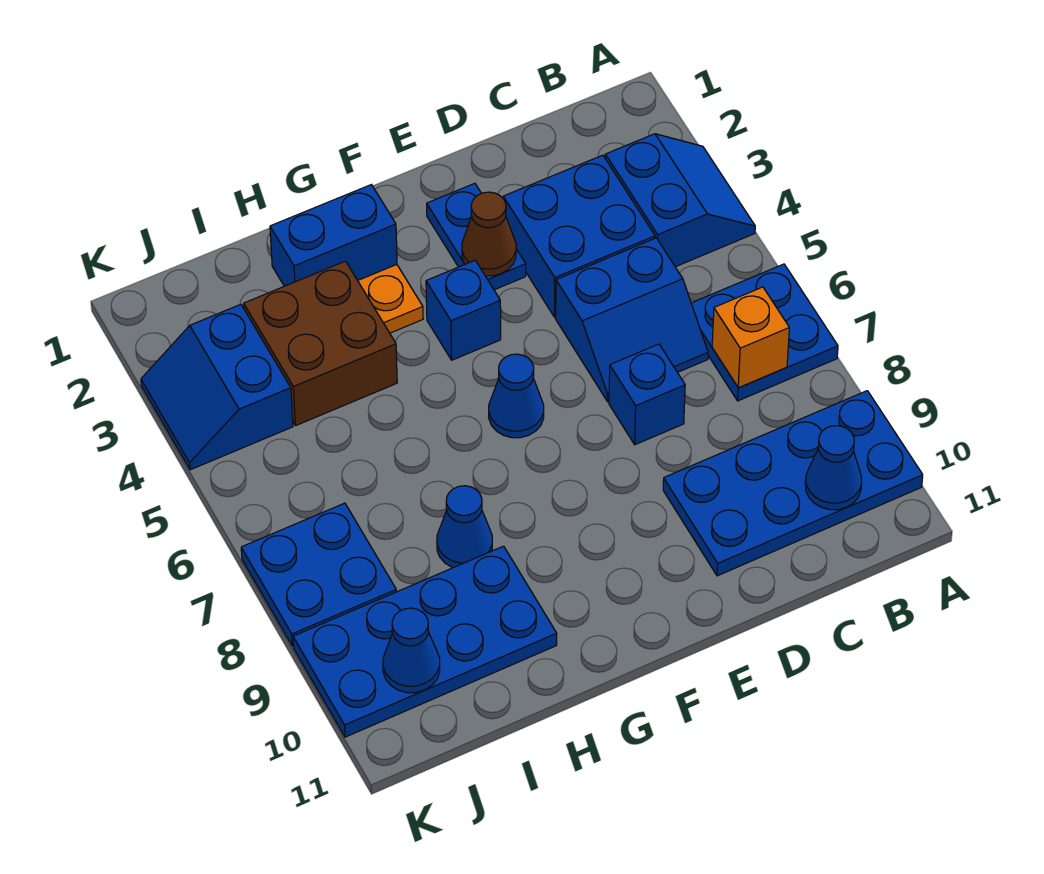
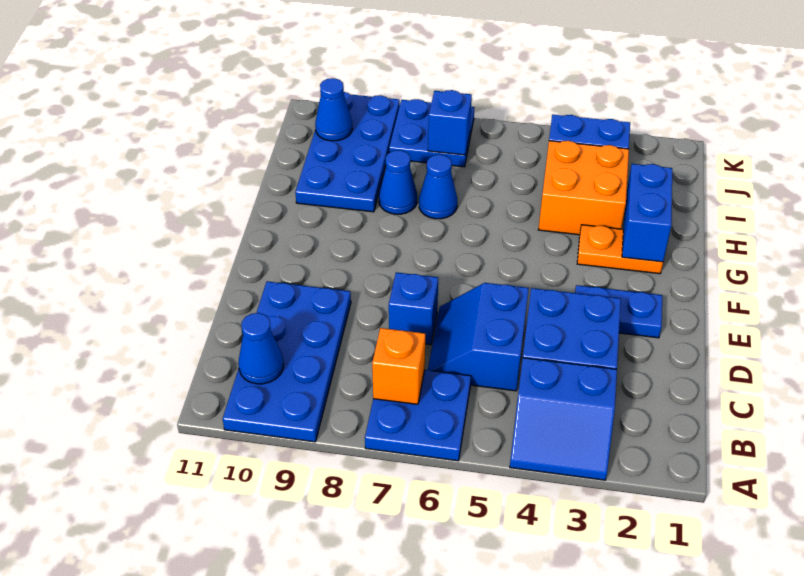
brown 1x1 cone [462,192,516,276] -> none
blue 1x1 brick [426,260,501,360] -> blue 1x1 brick moved to [428,90,472,155]
blue 1x1 cone [489,354,544,438] -> blue 1x1 cone moved to [419,155,457,219]
brown 2x2 brick [244,261,397,426] -> orange 2x2 brick [538,141,629,235]

